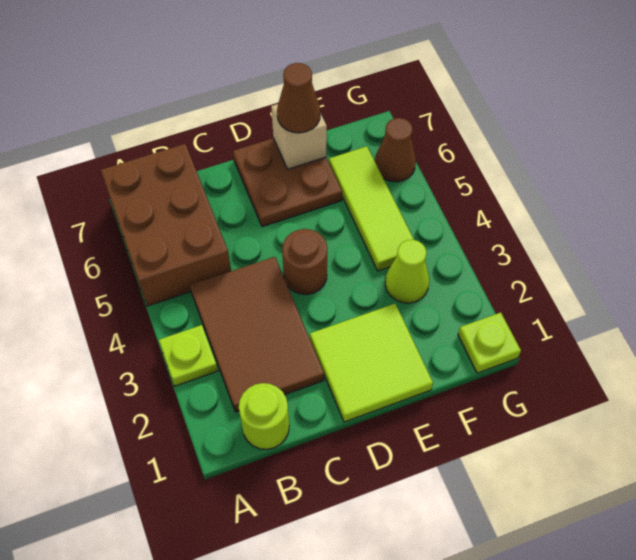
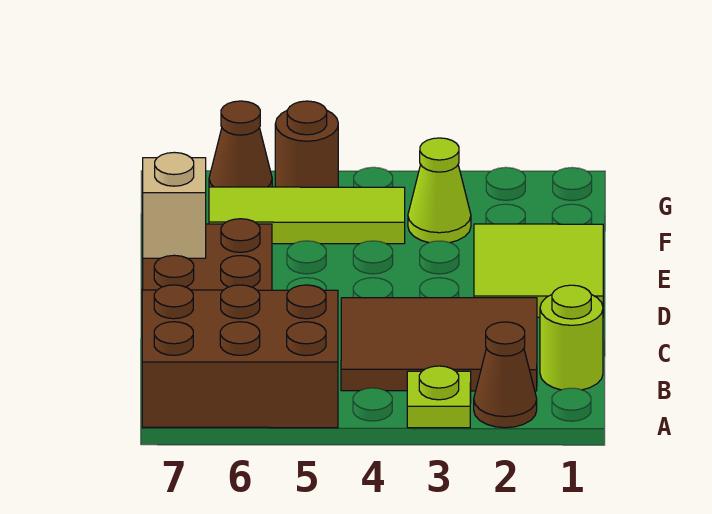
brown 1x1 round brick [282,229,327,294] -> brown 1x1 round brick moved to [275,101,338,187]
brown 1x1 cone [277,63,320,133] -> brown 1x1 cone moved to [474,322,537,428]
lime 1x1 plate [458,313,521,373] -> none

